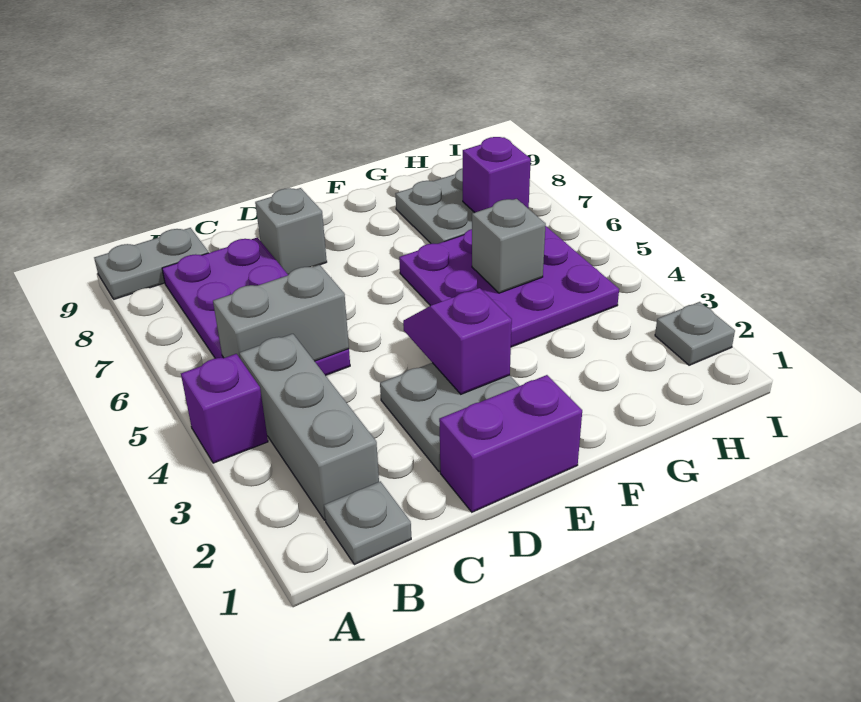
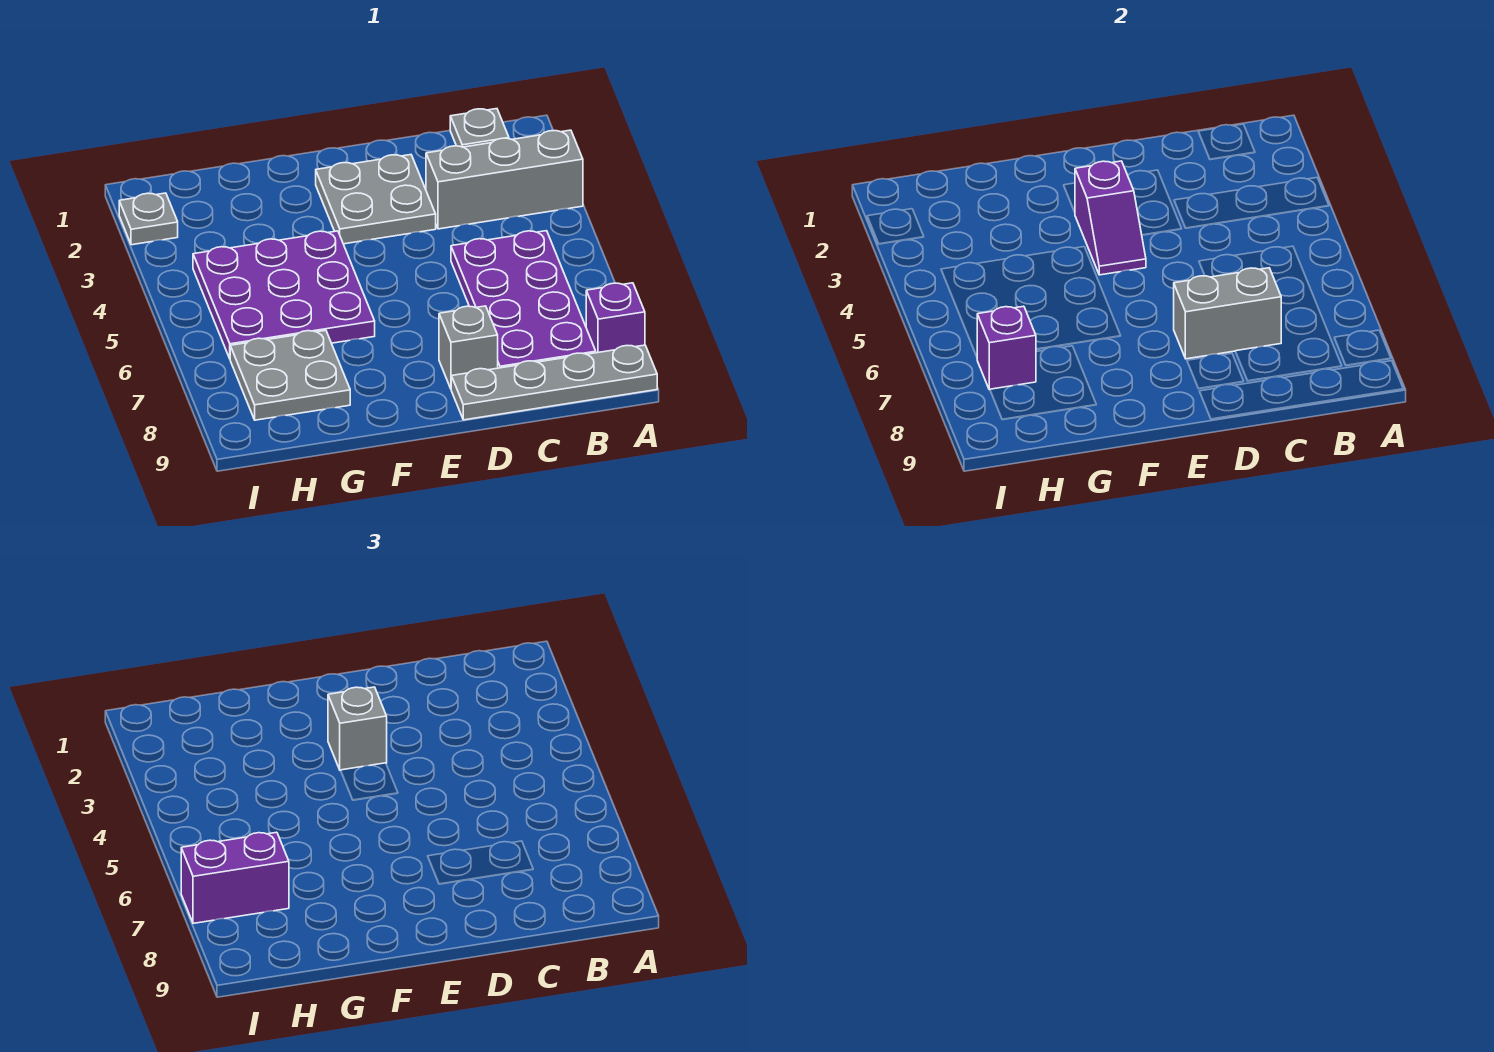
purple 1x1 brick [181,354,268,463] -> purple 1x1 brick moved to [586,283,645,353]
grey 1x2 plate [94,228,209,299] -> grey 1x4 plate [451,345,657,420]
grey 1x3 brick [239,334,379,520] -> grey 1x3 brick turned to [426,130,583,229]
grey 1x2 brick [213,265,349,361] -> grey 1x2 brick moved to [1174,268,1281,359]
purple 1x2 brick [439,375,582,512] -> purple 1x2 brick moved to [181,832,289,923]
grey 1x1 brick [472,199,546,293] -> grey 1x1 brick moved to [328,687,387,770]

